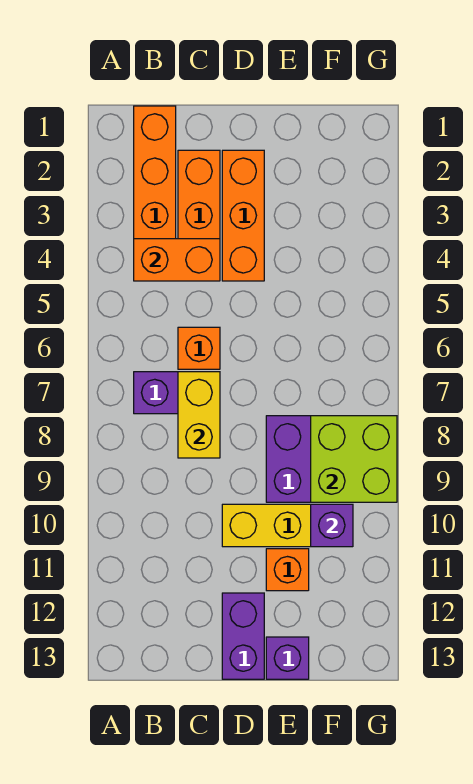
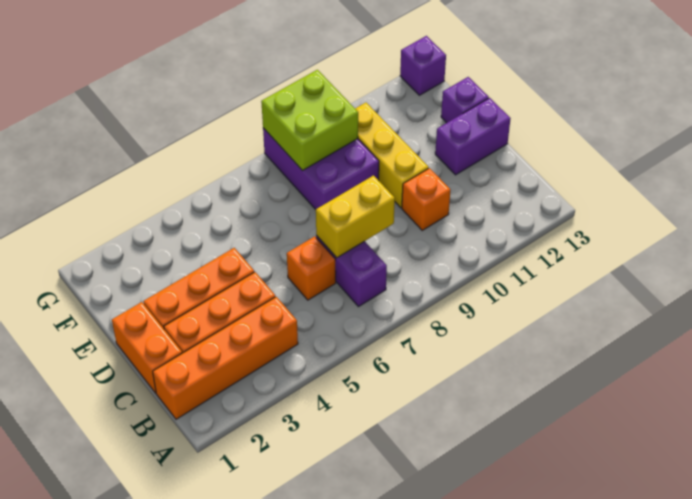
orange 1x2 brick [134,239,220,281] -> orange 1x2 brick moved to [112,302,182,393]
orange 1x1 brick [266,549,309,591] -> orange 1x1 brick moved to [402,168,450,230]
purple 1x1 brick [311,504,353,547] -> purple 1x1 brick moved to [400,36,446,95]

